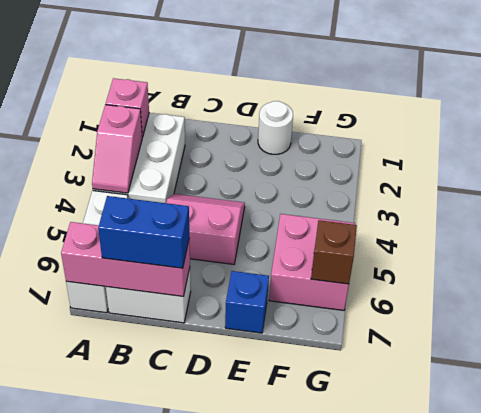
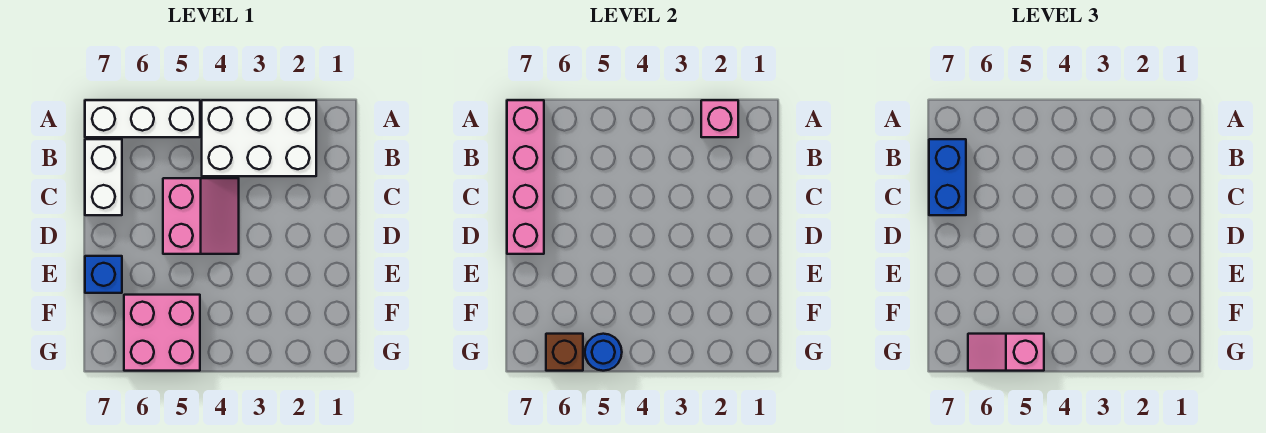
pink 1x2 slope [92,105,142,193] -> pink 1x2 slope moved to [968,334,1044,371]
pink 1x3 brick [61,222,190,297] -> pink 1x4 brick [507,100,544,254]
white 1x1 round brick [258,101,293,154] -> none
none -> blue 1x1 round brick [585,334,622,371]

